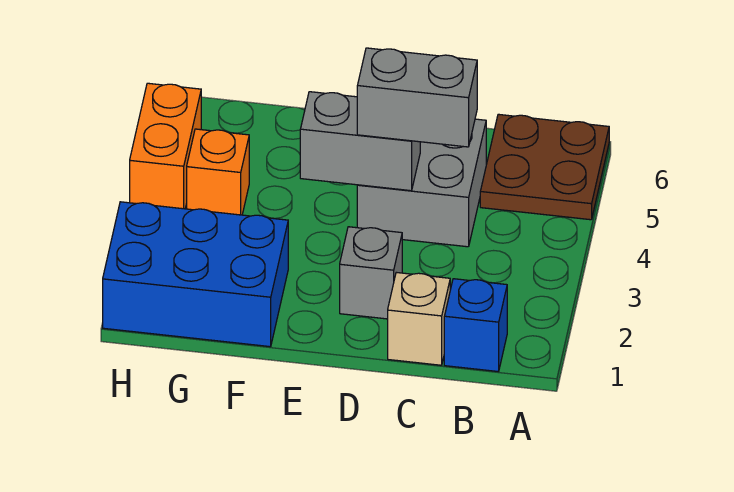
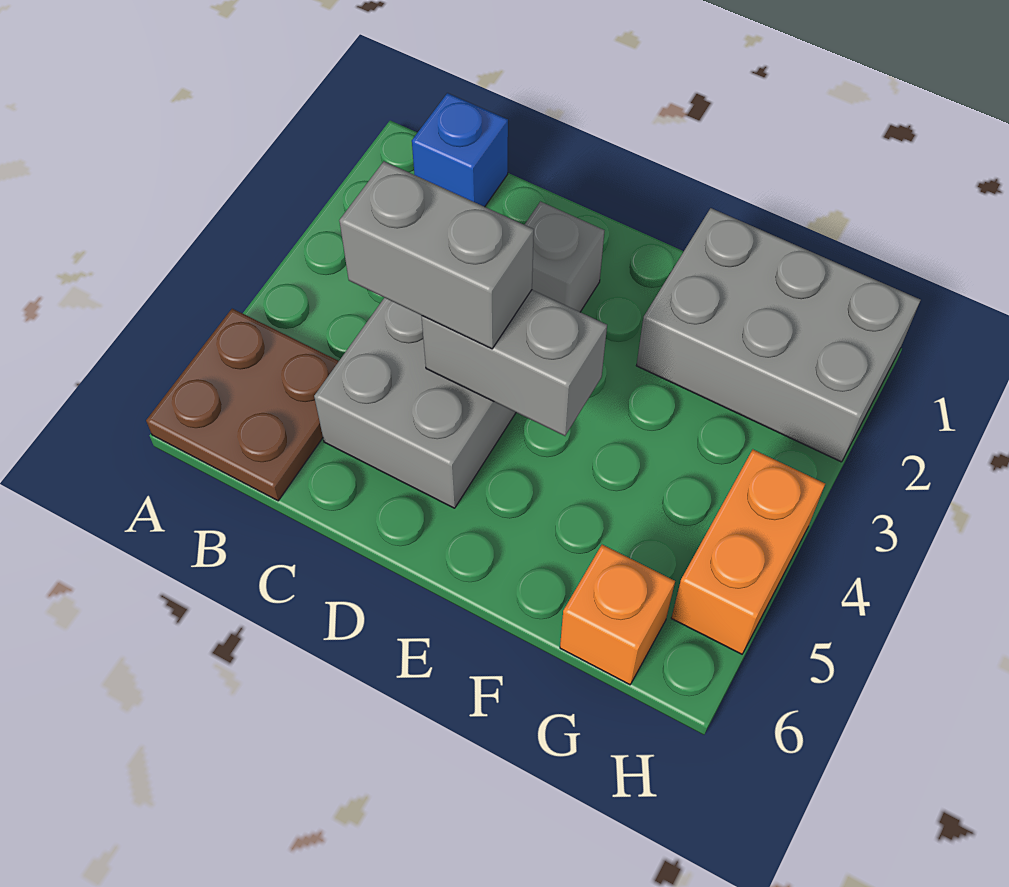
tan 1x1 brick [388,272,450,365] -> none
blue 2x3 brick [103,202,288,347] -> grey 2x3 brick [636,208,920,462]
orange 1x1 brick [187,129,249,215] -> orange 1x1 brick moved to [560,545,675,685]

